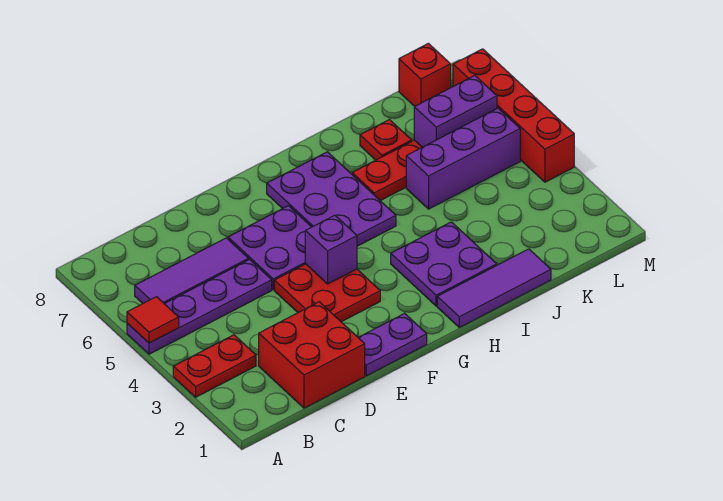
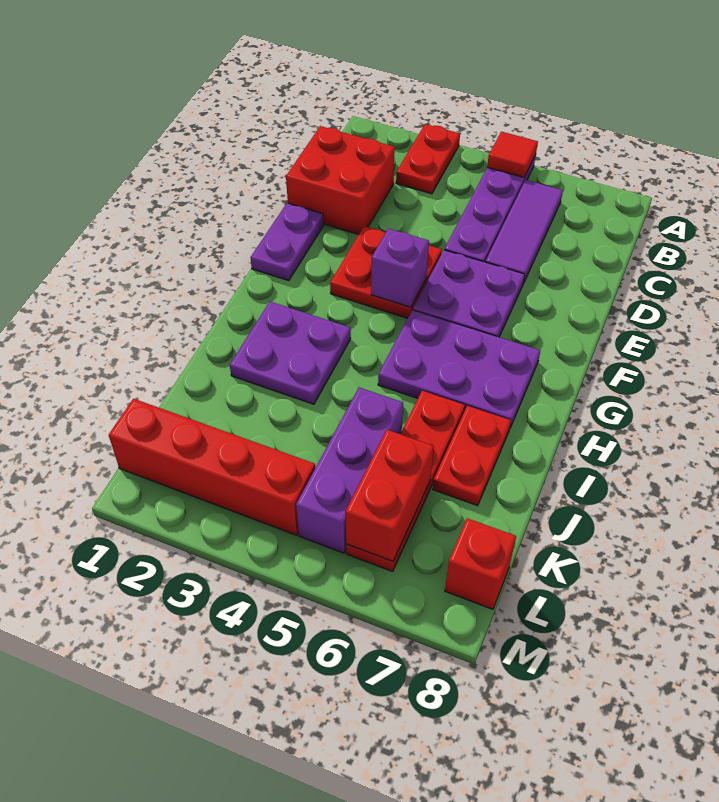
purple 1x3 tile [437,249,551,327] -> none
red 1x1 plate [360,120,412,160] -> red 1x2 plate [433,406,511,506]
purple 1x2 brick [414,75,497,147] -> red 1x2 brick [346,430,434,561]
red 1x4 brick [453,49,574,182] -> red 1x4 brick moved to [109,399,315,535]

